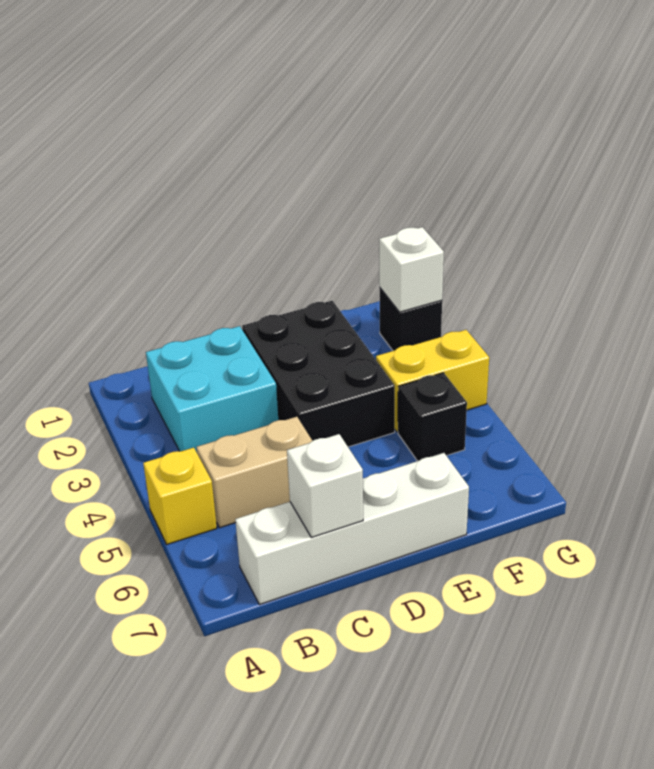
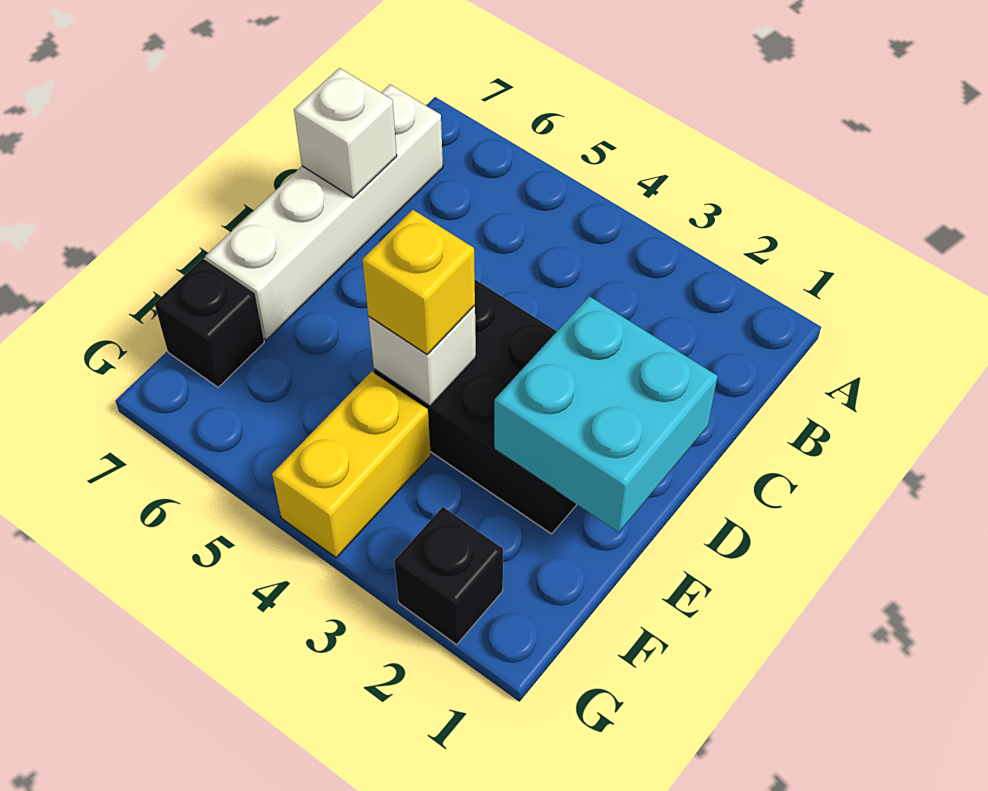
yellow 1x1 brick [143,448,217,544] -> yellow 1x1 brick moved to [362,210,475,354]
cyan 2x2 brick [146,326,278,452] -> cyan 2x2 brick moved to [494,296,718,532]
tan 1x2 brick [197,417,312,528] -> none
black 1x1 brick [398,373,467,461] -> black 1x1 brick moved to [154,258,264,387]
white 1x1 brick [379,227,444,312] -> white 1x1 brick moved to [368,306,476,406]

